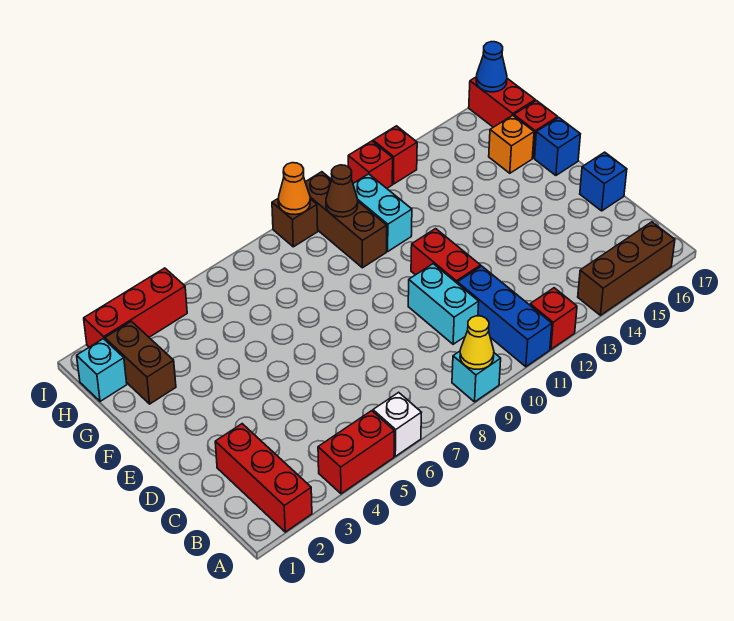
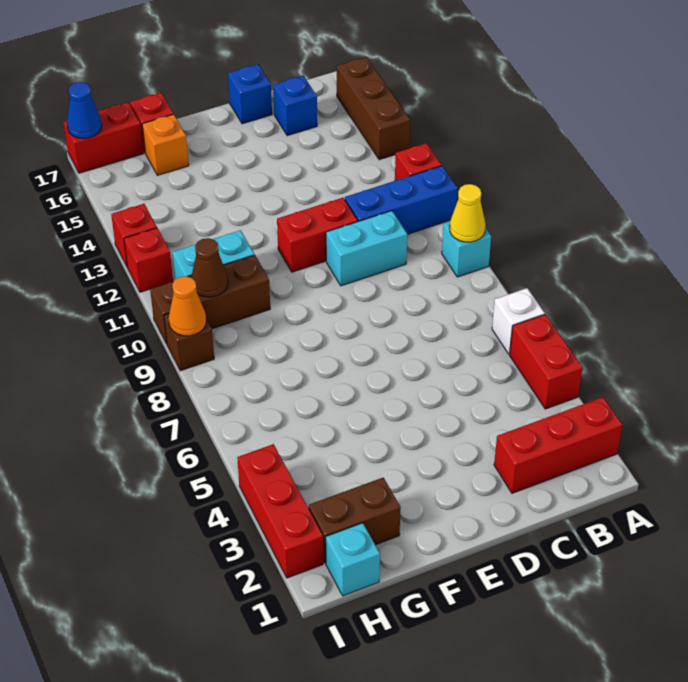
blue 1x1 brick [535,118,580,175] -> blue 1x1 brick moved to [273,76,317,136]

